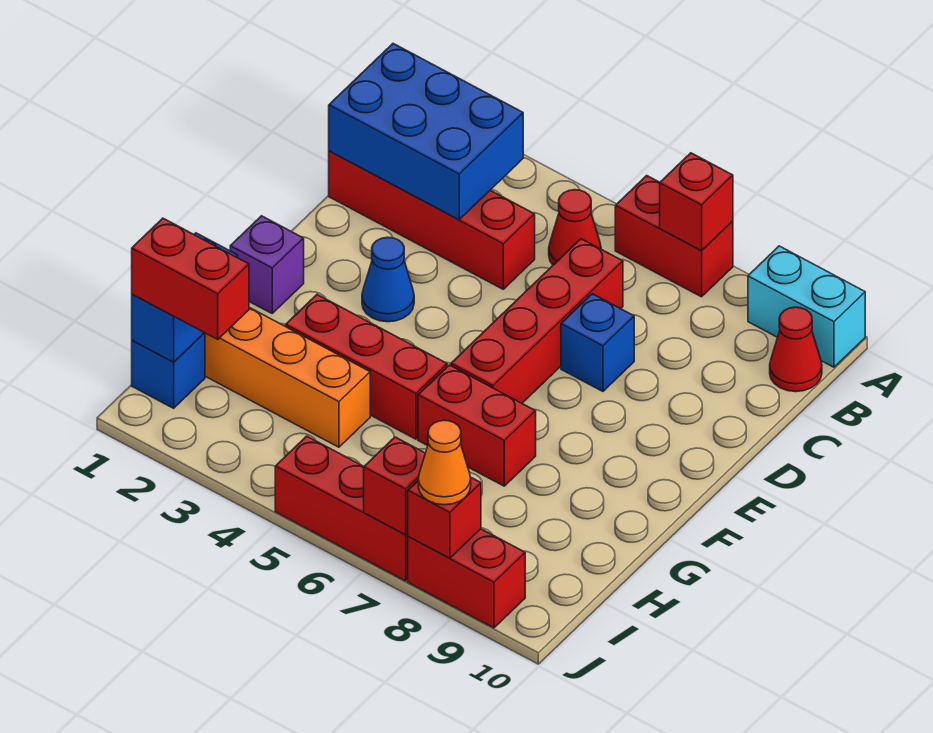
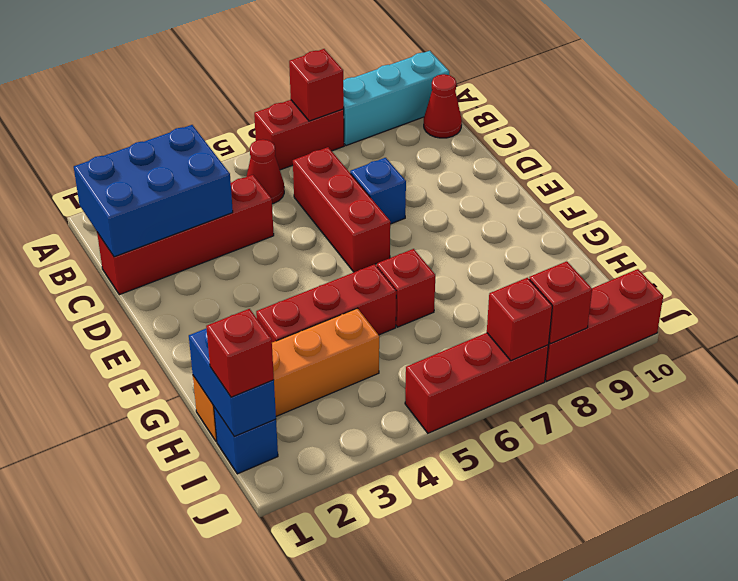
cyan 1x2 brick [748,246,865,367] -> cyan 1x3 brick [343,51,449,146]
red 1x4 brick [451,239,623,403] -> red 1x3 brick [293,147,390,272]
blue 1x1 cone [362,237,414,322] -> none
purple 1x1 brick [230,216,304,313] -> none
red 1x2 brick [418,365,536,486] -> red 1x1 brick [377,249,435,327]
red 1x2 brick [132,218,249,339] -> red 1x1 brick [206,309,274,397]
red 1x2 brick [408,529,525,628] -> red 1x3 brick [545,269,663,381]
orange 1x1 cone [418,420,471,505] -> none

